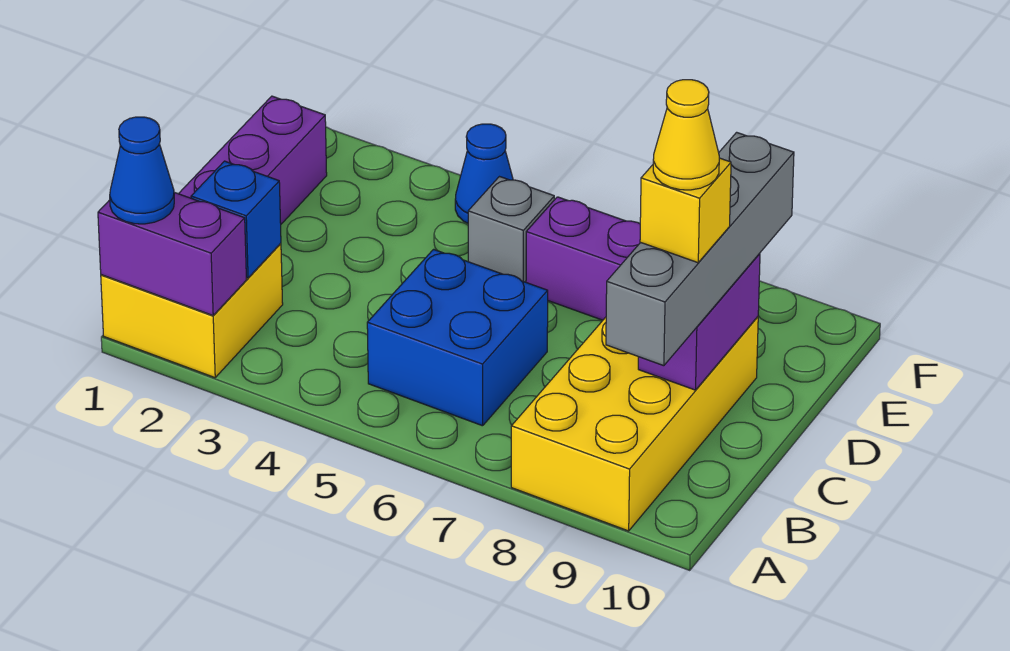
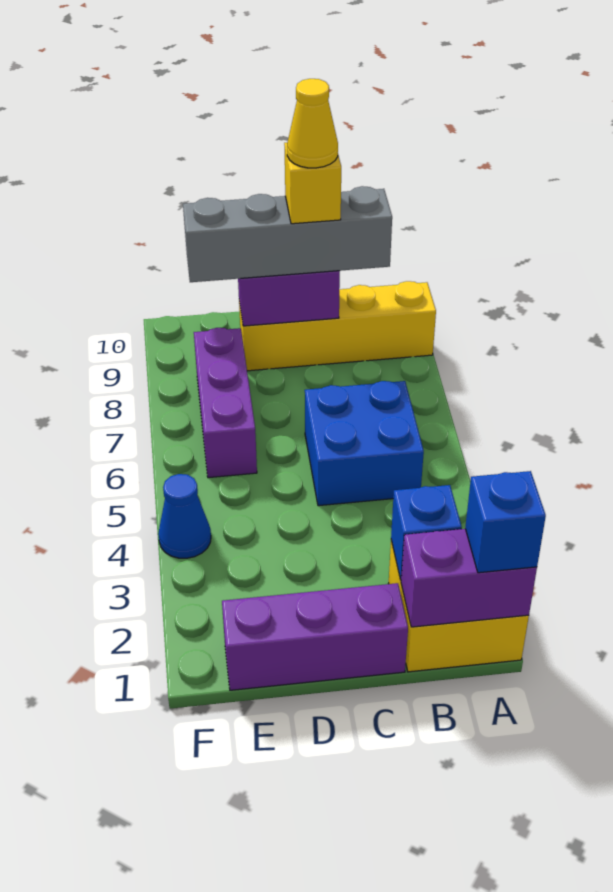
purple 1x2 brick [98,192,246,315] -> purple 1x2 brick turned to [401,529,537,627]
blue 1x1 cone [110,117,174,224] -> blue 1x1 brick [465,471,546,573]
yellow 2x4 brick [511,317,758,531] -> yellow 1x4 brick [239,281,436,371]
grey 1x1 brick [468,177,554,282] -> none

